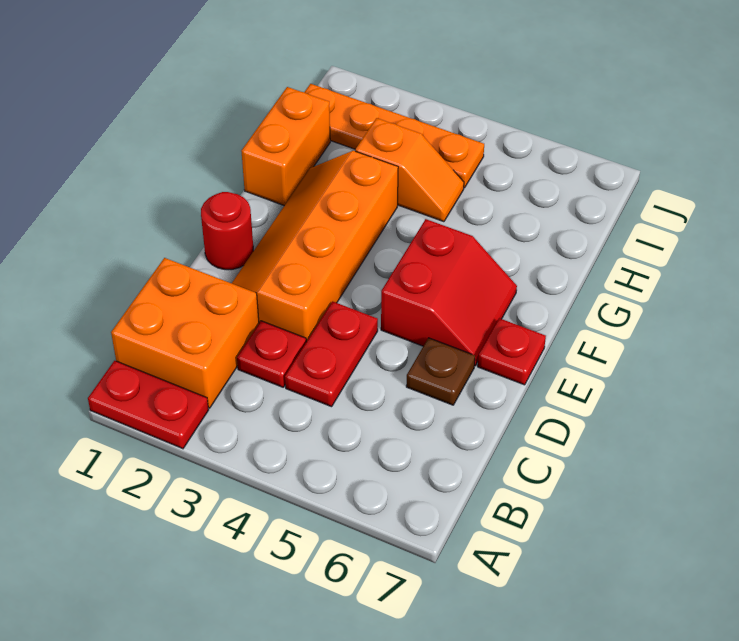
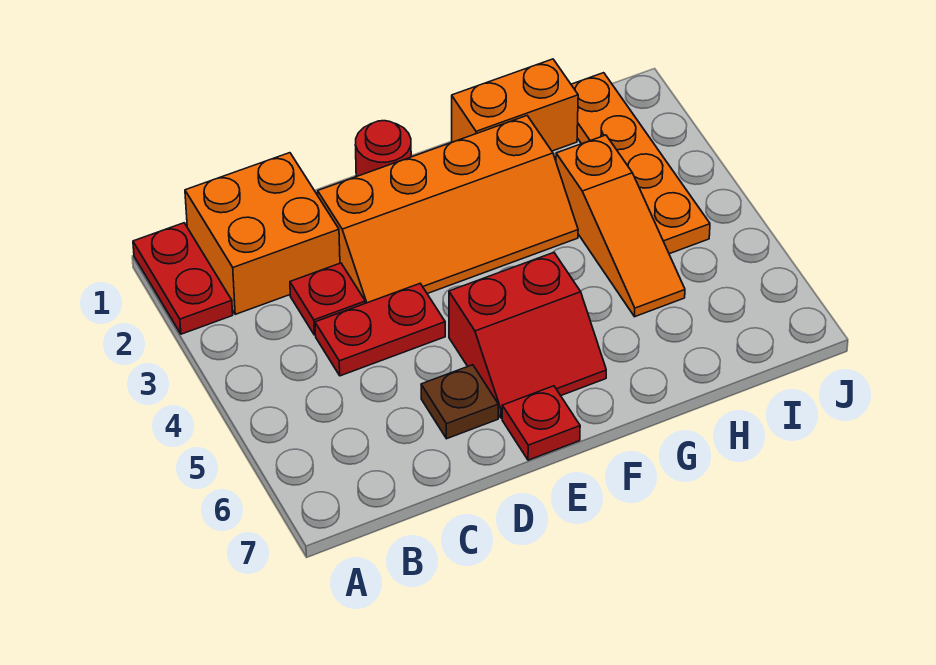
orange 2x4 slope [232,151,398,342] -> orange 2x4 slope turned to [318,116,578,303]
orange 1x2 slope [355,118,464,222] -> orange 1x3 slope [556,135,685,317]

